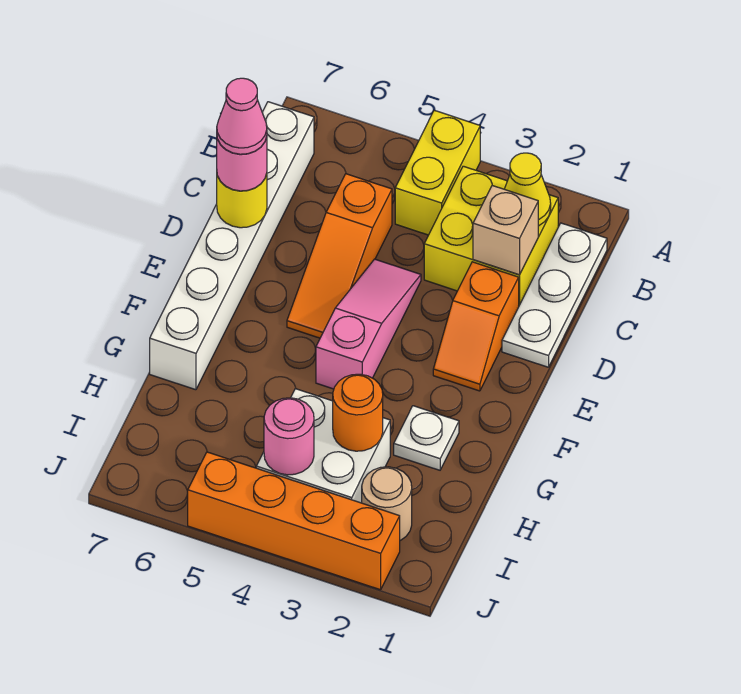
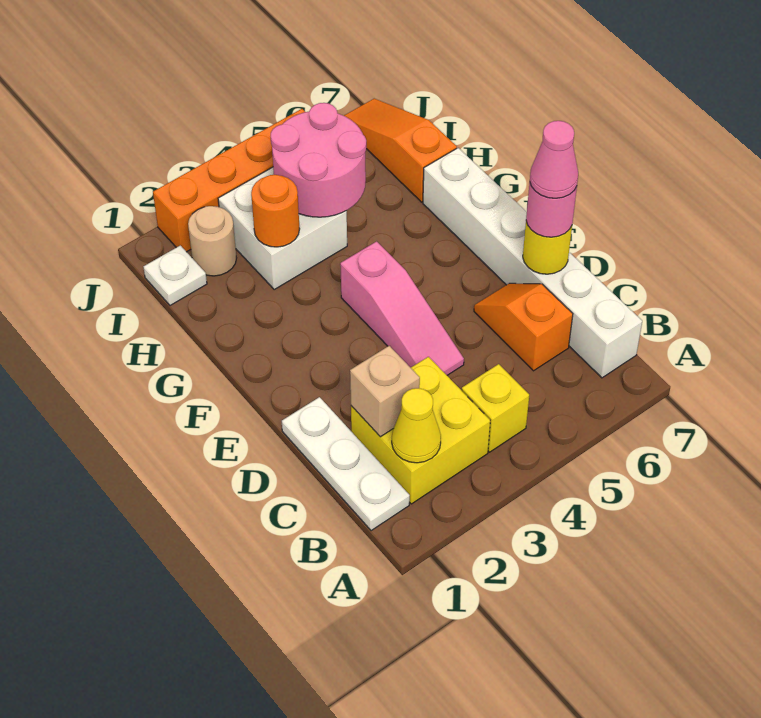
yellow 1x2 brick [395,110,480,235] -> yellow 1x1 brick [462,364,529,452]
orange 1x3 slope [287,174,392,338] -> orange 1x3 slope moved to [344,99,457,202]
orange 1x2 slope [433,262,519,391] -> orange 1x2 slope moved to [474,283,573,371]
white 1x1 plate [394,406,459,470] -> white 1x1 plate moved to [143,245,207,305]
pink 1x1 round brick [264,398,314,475] -> pink 2x2 round brick [271,103,366,217]

